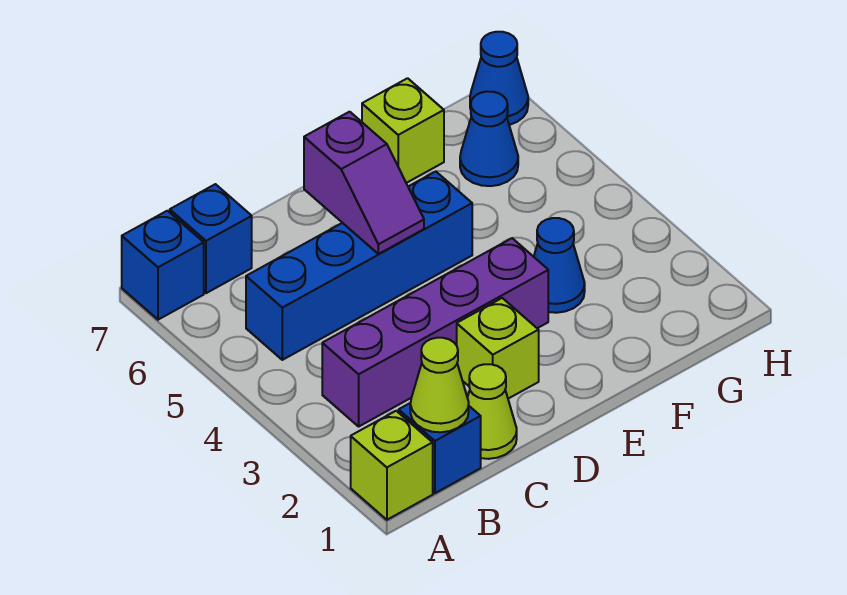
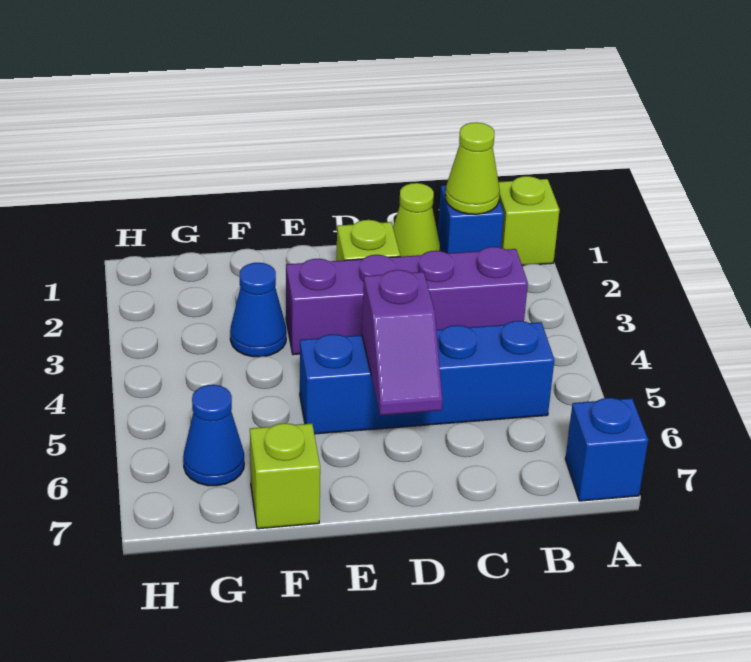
blue 1x1 brick [170,184,252,293] -> none
purple 1x2 slope [304,112,424,254] -> purple 1x2 slope turned to [362,270,442,415]
blue 1x1 cone [470,32,528,125] -> none

